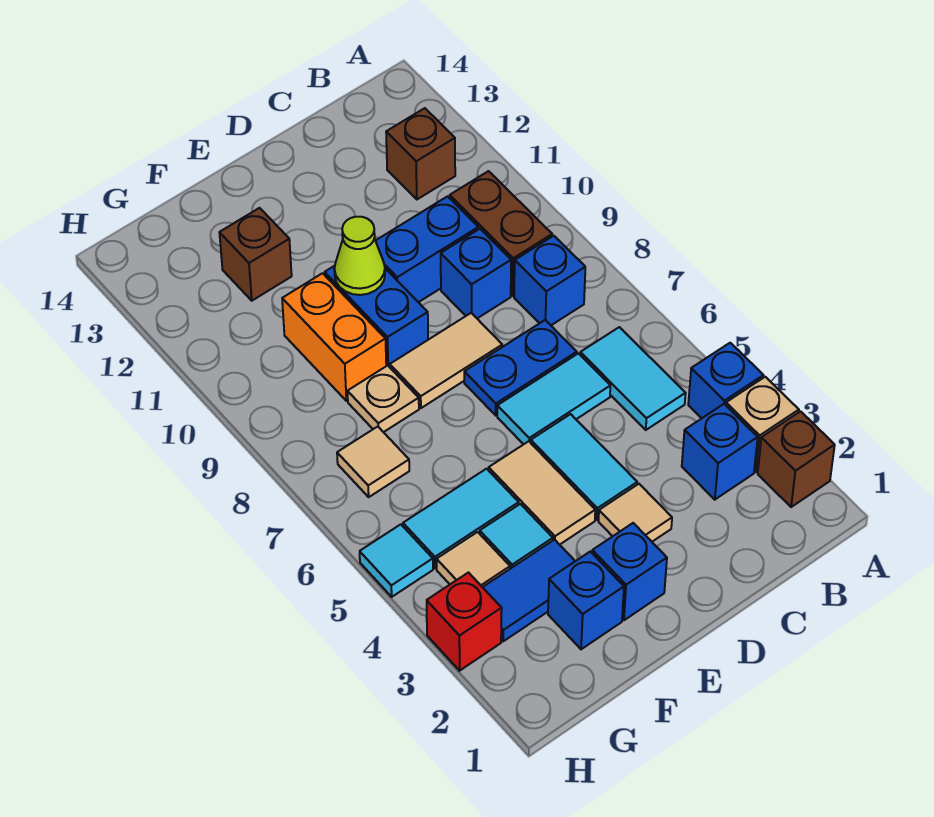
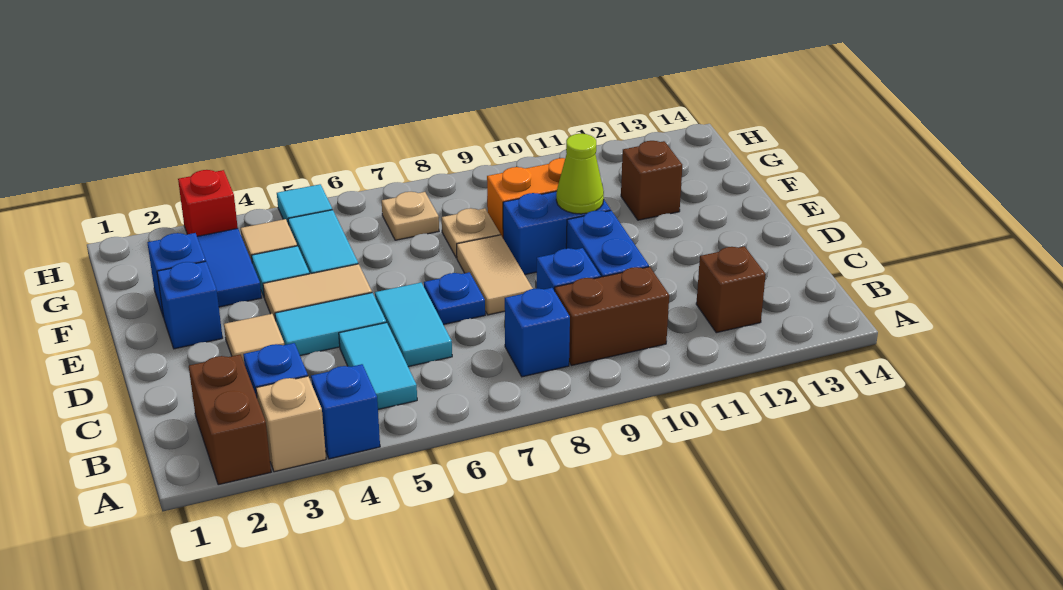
brown 1x1 brick [758,411,835,507] -> brown 1x2 brick [189,355,271,485]
cyan 1x2 tile [580,327,686,430] -> cyan 1x2 tile turned to [339,323,417,409]
blue 1x2 plate [464,320,577,415] -> blue 1x1 plate [424,272,485,325]
tan 1x1 tile [337,427,409,497] -> tan 1x1 plate [382,191,439,240]

